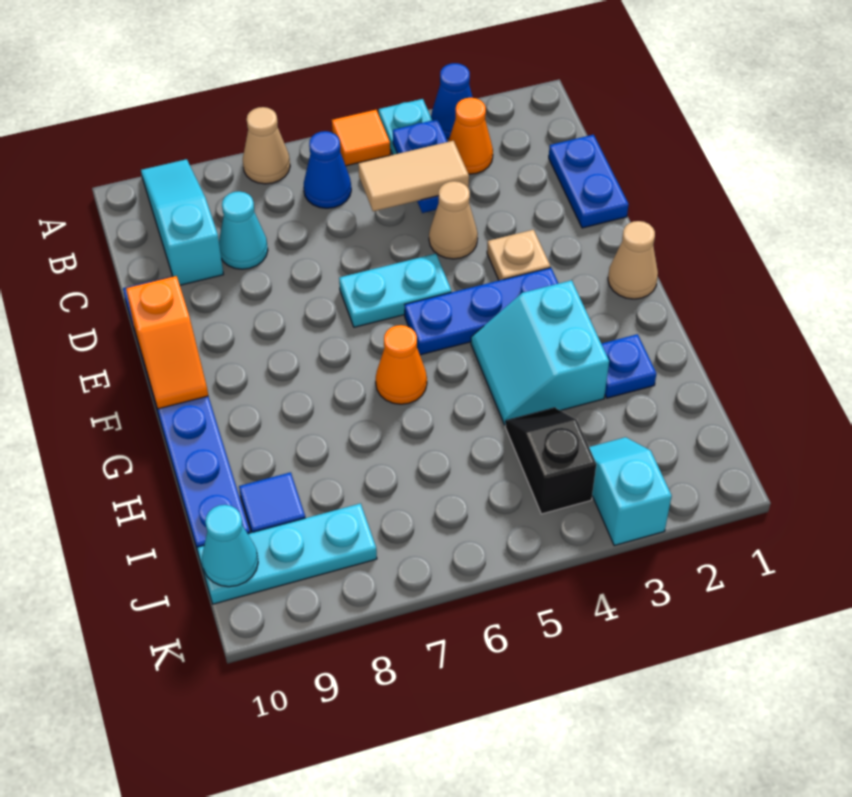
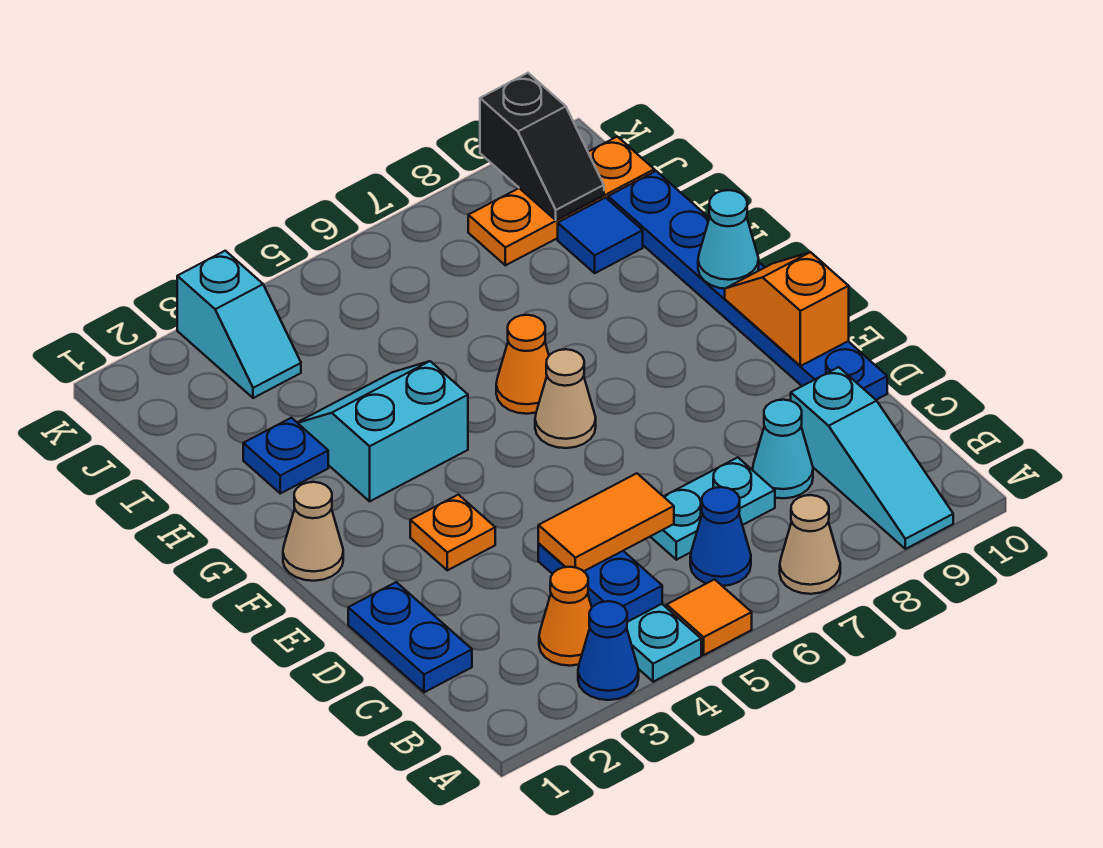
tan 1x2 tile [358,141,469,211] -> orange 1x2 tile [538,473,674,571]
tan 1x1 cone [429,181,478,259] -> tan 1x1 cone moved to [535,349,596,448]
tan 1x1 plate [487,230,550,280] -> orange 1x1 plate [410,495,495,570]
cyan 1x2 plate [339,254,451,327] -> cyan 1x2 plate moved to [650,457,775,560]
blue 1x3 plate [405,268,559,355] -> none
cyan 2x2 slope [471,280,609,425] -> cyan 2x2 slope turned to [297,361,468,501]
black 1x2 slope [505,408,596,514] -> black 1x2 slope moved to [480,73,604,220]
cyan 1x3 plate [197,503,377,604] -> orange 1x3 plate [468,137,654,265]
cyan 1x1 cone [202,505,258,587] -> cyan 1x1 cone moved to [698,190,759,289]

